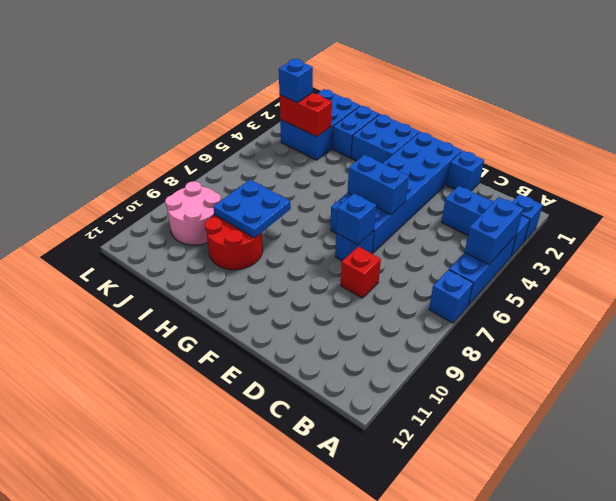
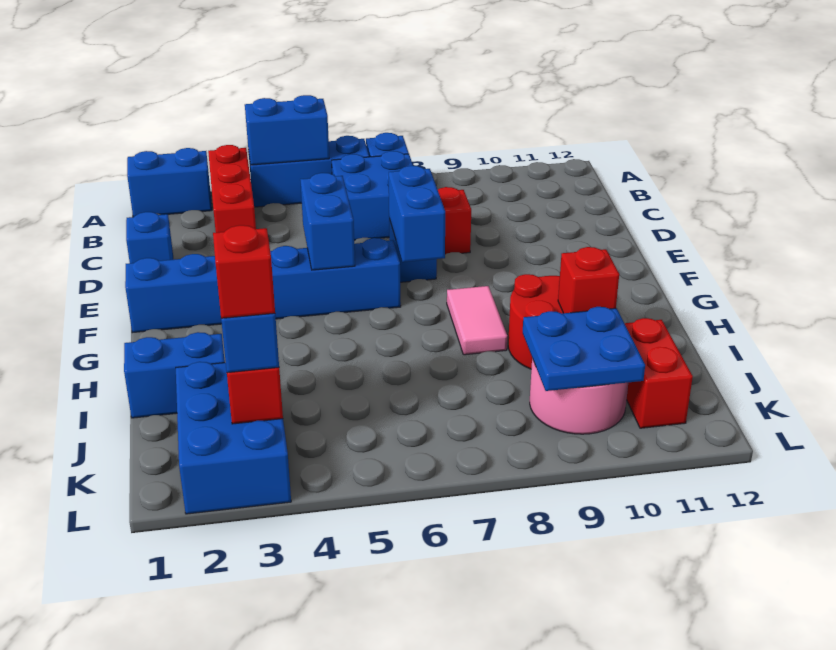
blue 1x1 brick [512,194,543,242] -> blue 1x2 brick [127,148,212,217]
blue 1x3 brick [441,186,530,257] -> red 1x3 brick [208,145,256,232]
blue 2x6 brick [330,132,462,253] -> blue 1x6 brick [125,238,401,333]
blue 1x1 brick [336,194,376,245] -> blue 1x2 brick [389,166,445,262]
blue 2x2 brick [351,114,419,163] -> blue 2x2 brick moved to [332,151,413,241]
none -> pink 1x2 tile [447,286,507,355]
blue 2x2 plate [213,180,291,238] -> blue 2x2 plate moved to [523,307,645,391]
none -> red 1x1 brick [558,247,619,313]
blue 2x3 brick [280,89,360,160] -> blue 2x3 brick turned to [176,362,291,514]
none -> red 1x2 brick [625,318,693,428]
none -> red 1x1 brick [213,225,275,318]

